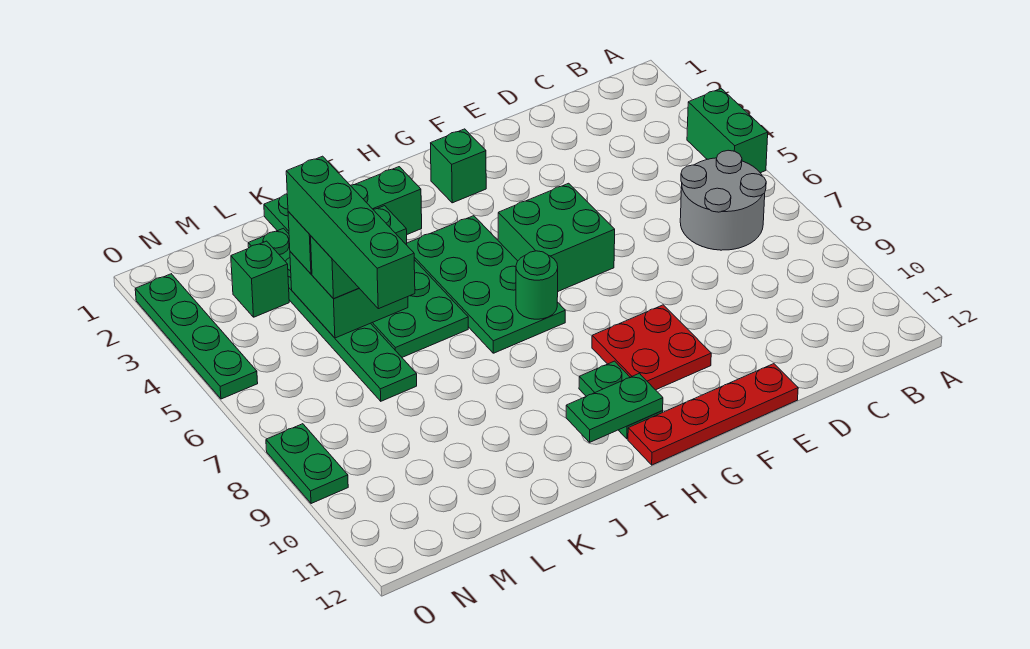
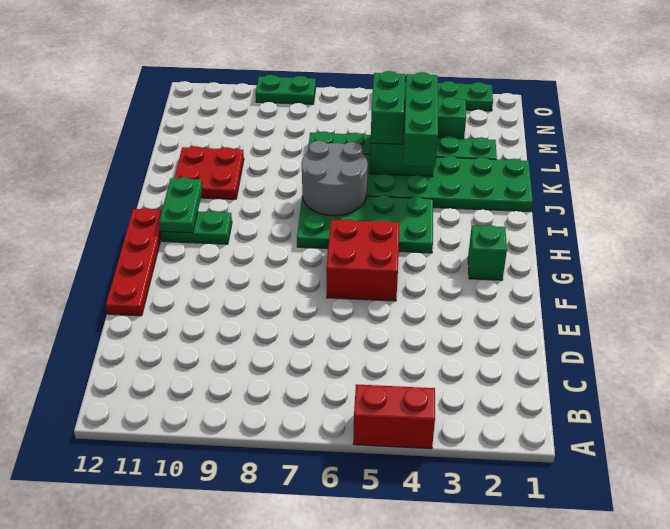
green 1x2 brick [687,89,768,173] -> red 1x2 brick [353,384,435,449]
grey 2x2 round brick [680,150,766,250] -> grey 2x2 round brick moved to [302,141,368,216]
green 2x2 brick [498,183,615,291] -> red 2x2 brick [326,219,399,301]
red 2x2 plate [592,305,711,390] -> red 2x2 plate moved to [174,146,244,199]
green 1x1 round brick [516,251,558,319] -> none
green 1x4 brick [286,156,415,309] -> none

